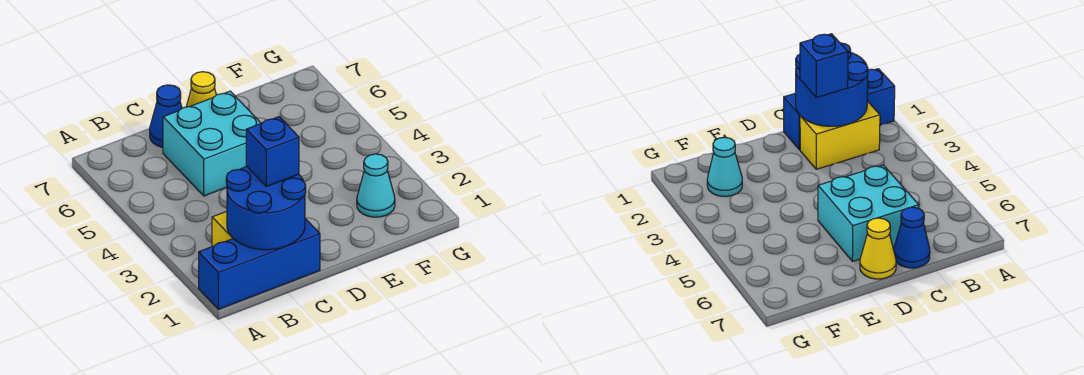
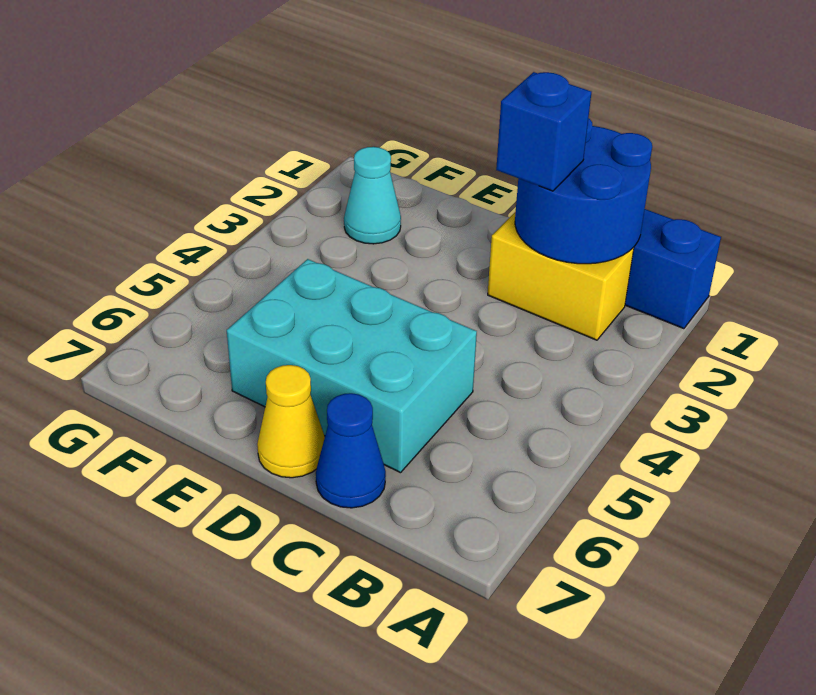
cyan 2x2 brick [163,91,261,196] -> cyan 2x3 brick [227,259,477,473]

